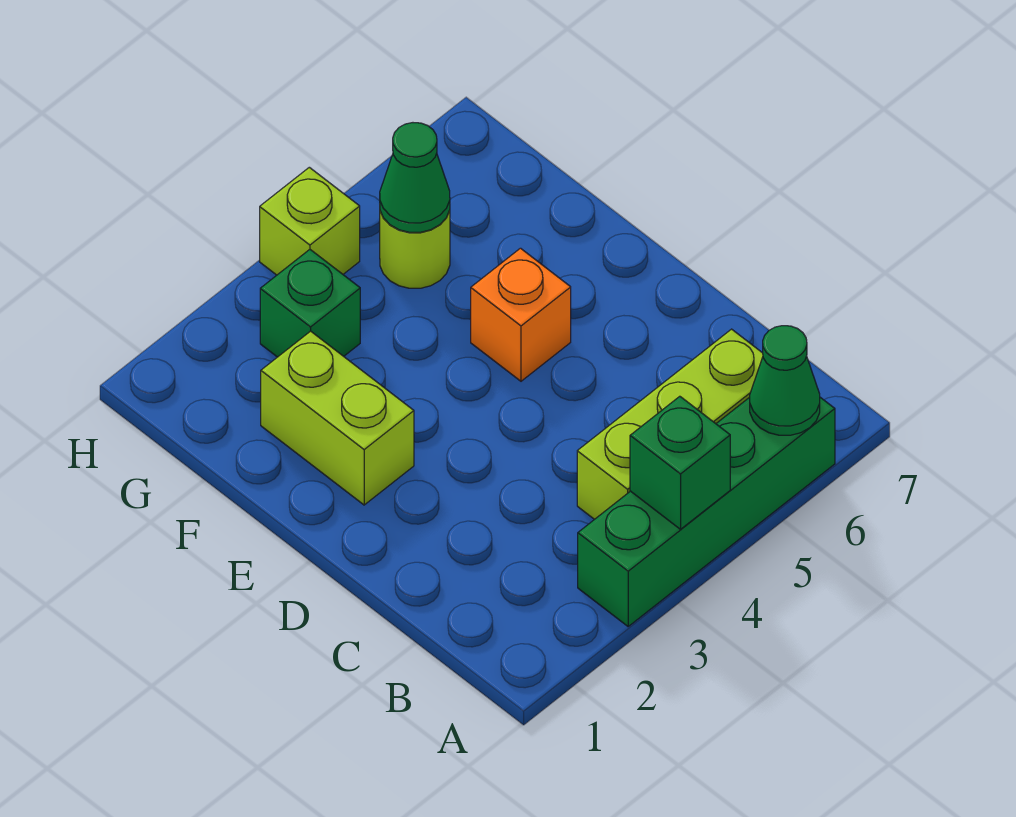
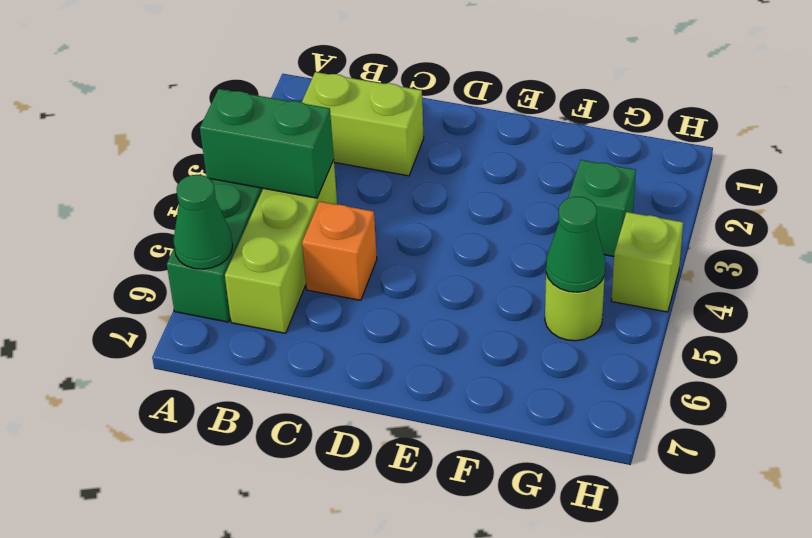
green 1x1 brick [630,396,730,529] -> green 1x2 brick [200,89,334,198]
lime 1x2 brick [261,331,414,505] -> lime 1x2 brick moved to [302,72,424,176]
orange 1x1 brick [471,248,571,381] -> orange 1x1 brick moved to [302,201,377,300]

